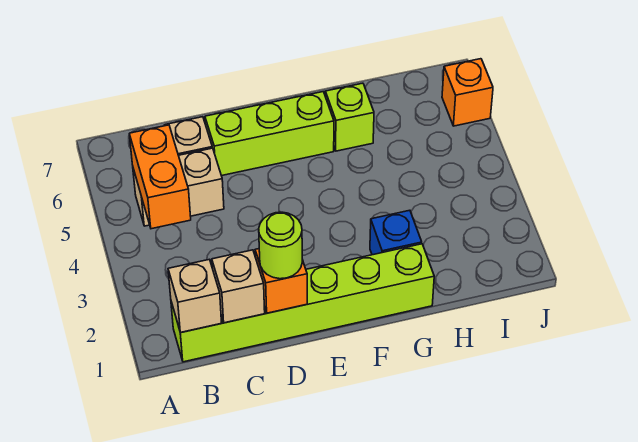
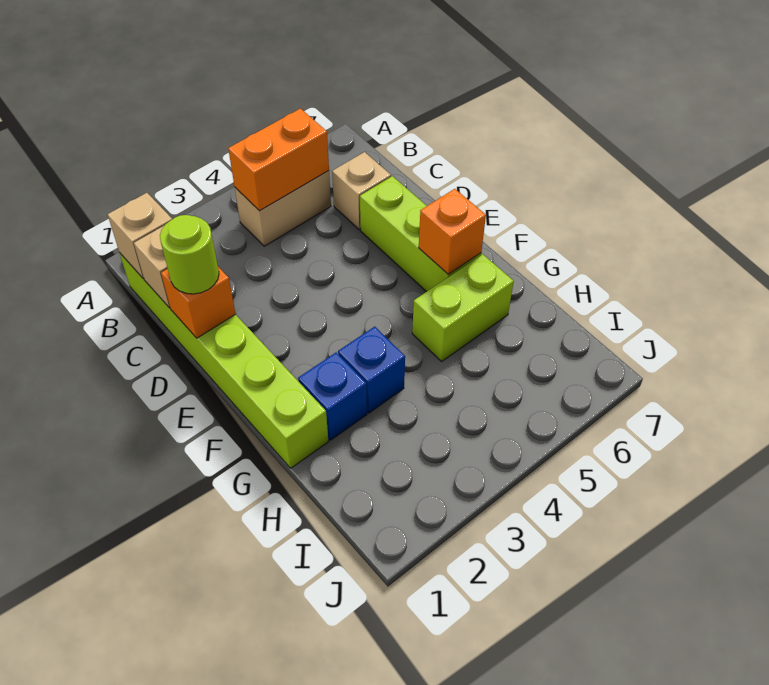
tan 1x2 brick [133,148,224,226] -> tan 1x2 brick turned to [235,171,331,246]
none -> blue 1x1 brick [338,327,405,413]
lime 1x1 brick [325,83,374,151] -> lime 1x2 brick [412,254,514,361]
orange 1x1 brick [442,59,493,126] -> orange 1x1 brick moved to [419,189,486,274]

